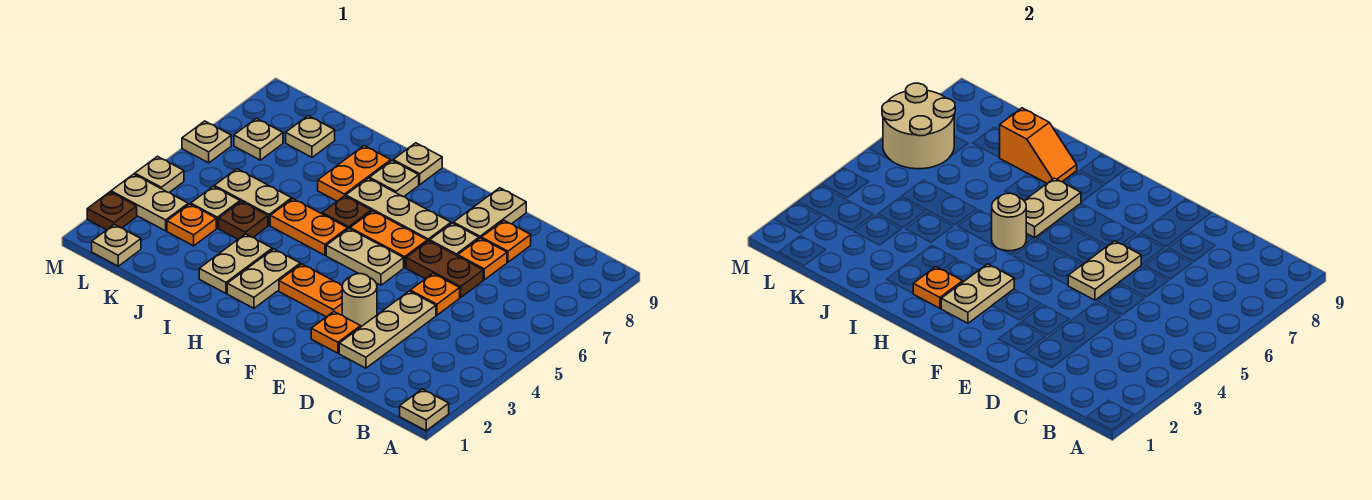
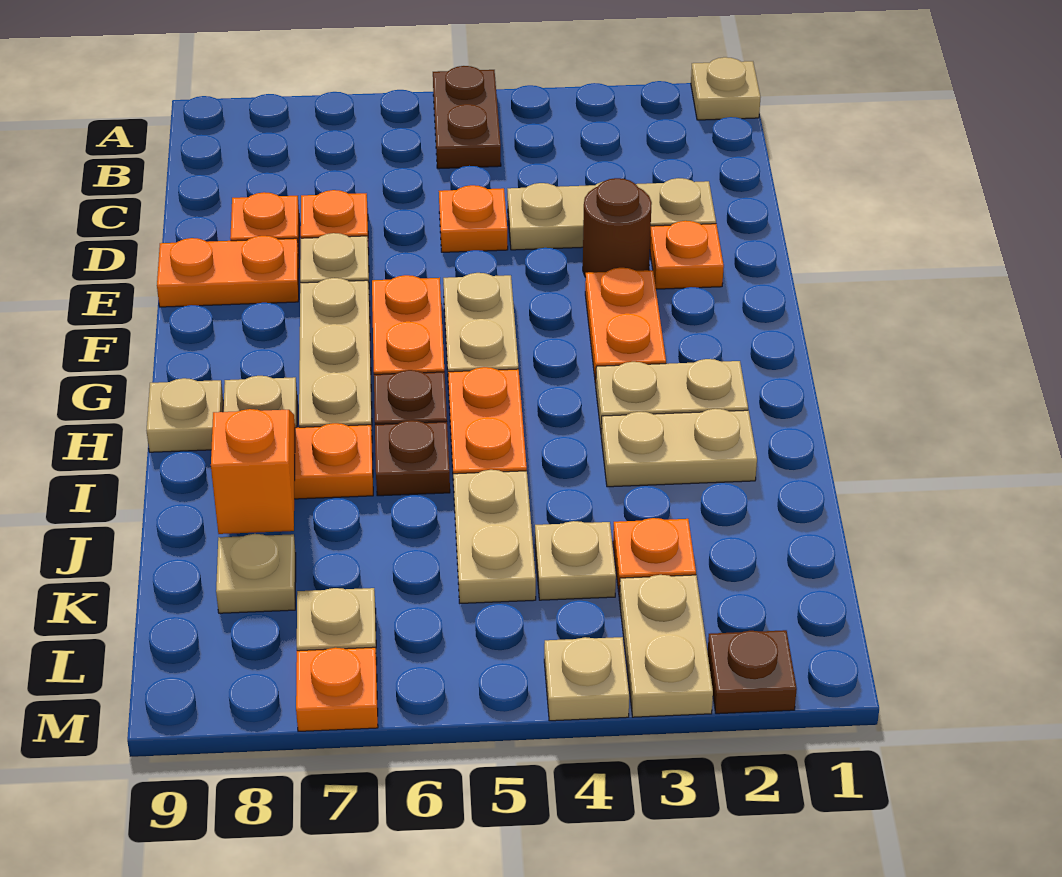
brown 1x2 plate [406,241,483,297] -> brown 1x2 plate moved to [433,66,501,169]
tan 1x1 round brick [342,274,377,327] -> brown 1x1 round brick [583,178,652,277]
tan 1x2 plate [1068,241,1141,300] -> none
tan 1x2 plate [453,188,526,239] -> orange 1x2 plate [157,236,299,307]
tan 1x2 plate [941,264,1014,323] -> none
orange 1x1 plate [913,267,963,308] -> orange 1x1 plate moved to [296,647,378,731]
tan 1x1 round brick [992,193,1026,251] -> none
tan 1x2 plate [1024,178,1081,238] -> none
brown 1x1 plate [219,201,268,239] -> brown 1x1 plate moved to [375,420,450,496]
tan 1x1 plate [92,224,141,266] -> none
tan 2x2 round brick [882,83,955,169] -> none
tan 1x1 plate [182,121,231,163] -> none

